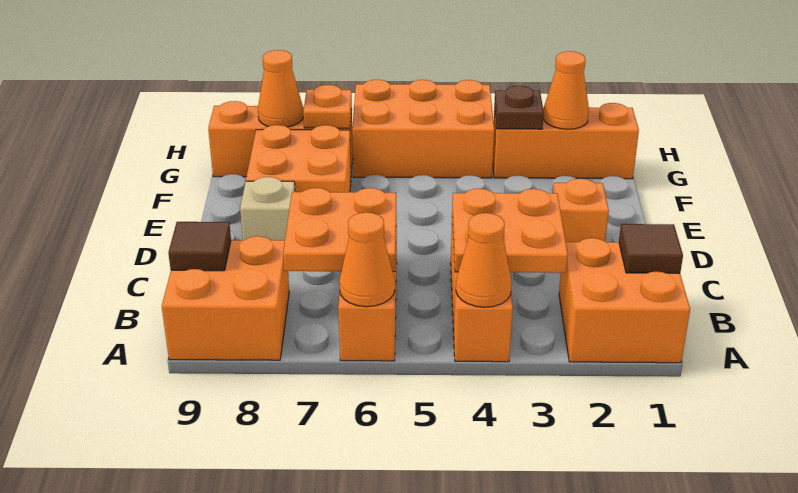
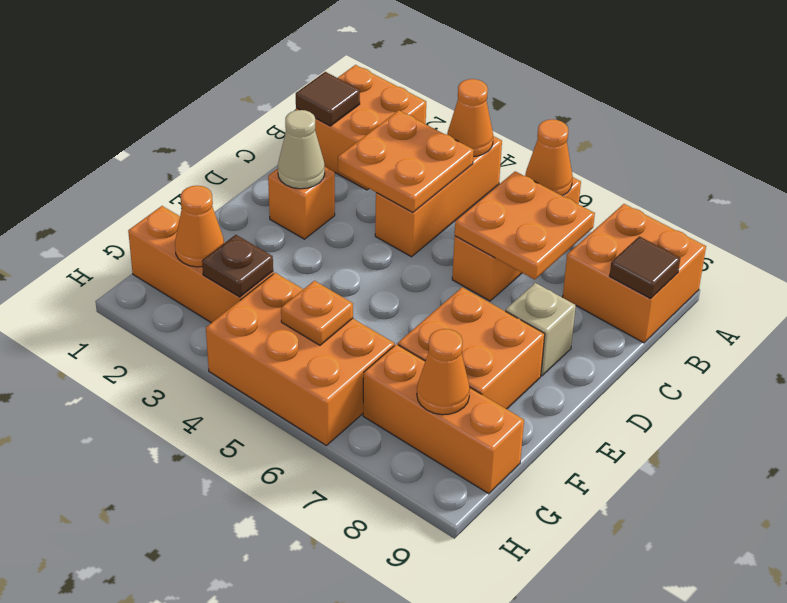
none -> tan 1x1 cone [278,110,325,189]
orange 1x1 plate [303,85,352,128] -> orange 1x1 plate moved to [281,281,353,345]

